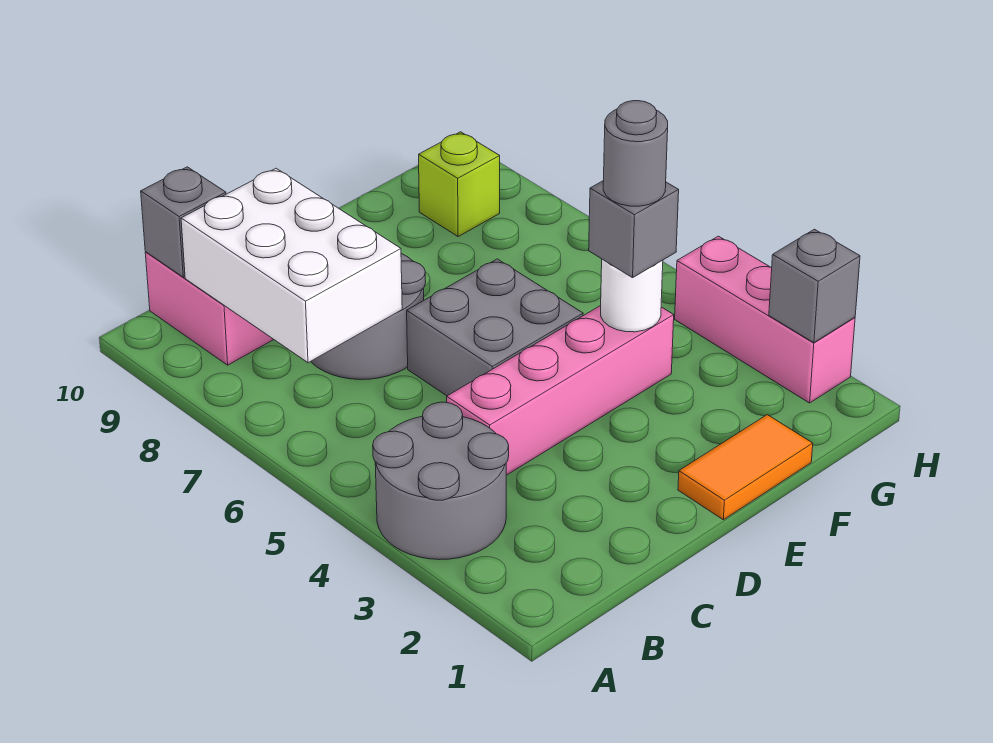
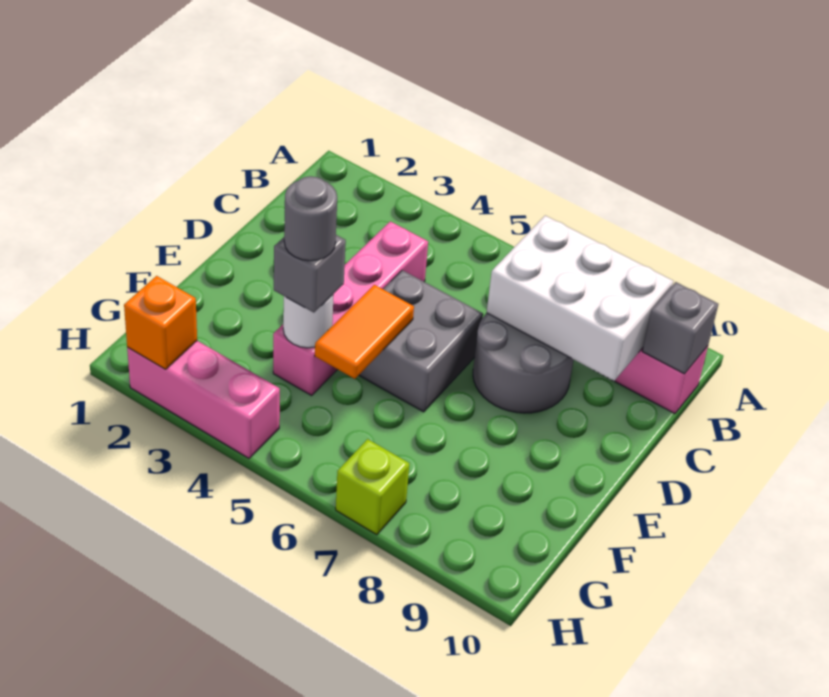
grey 2x2 round brick [373,402,509,560] -> none
orange 1x2 tile [678,415,813,520] -> orange 1x2 tile moved to [315,285,414,379]
lime 1x1 brick [419,132,500,236] -> lime 1x1 brick moved to [336,439,409,535]
grey 1x1 brick [769,229,860,343] -> orange 1x1 brick [124,276,197,369]

